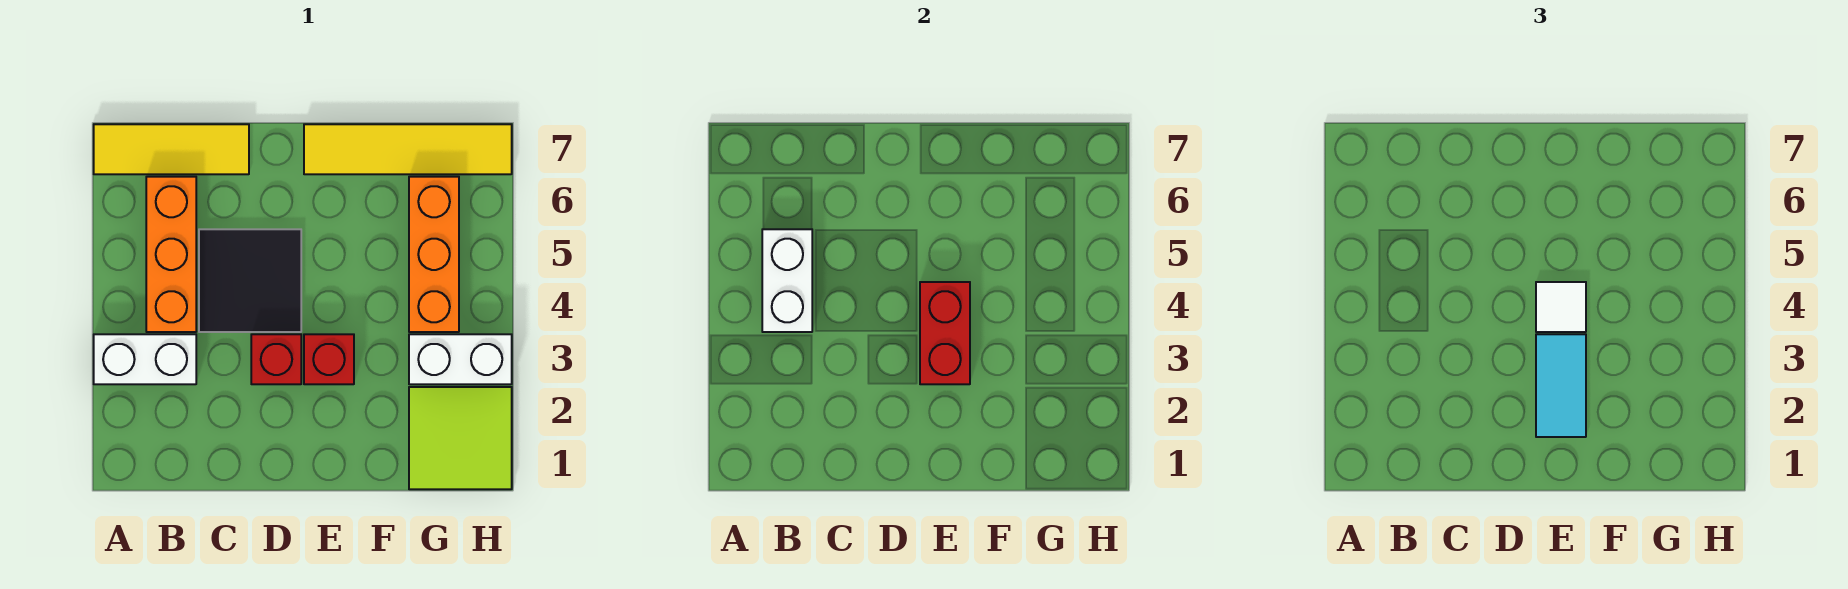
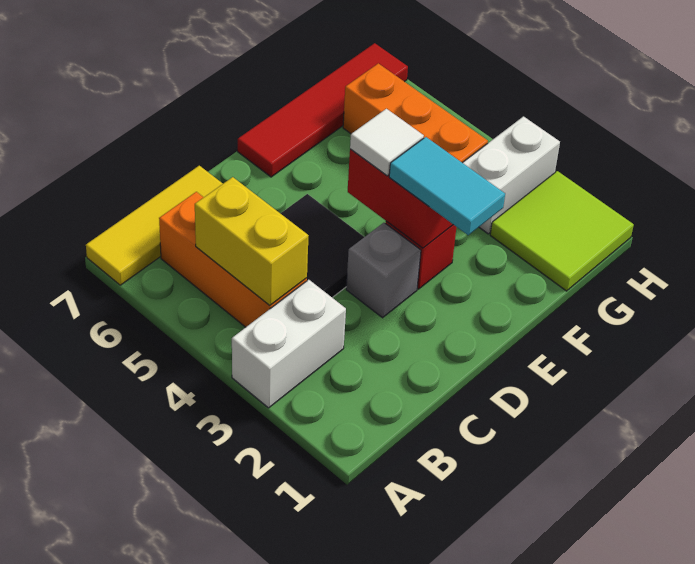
white 1x2 brick [762,229,812,332] -> yellow 1x2 brick [195,177,309,305]
red 1x1 brick [251,334,301,384] -> grey 1x1 brick [346,223,421,318]
yellow 1x4 tile [304,124,512,174] -> red 1x4 tile [238,43,408,177]

